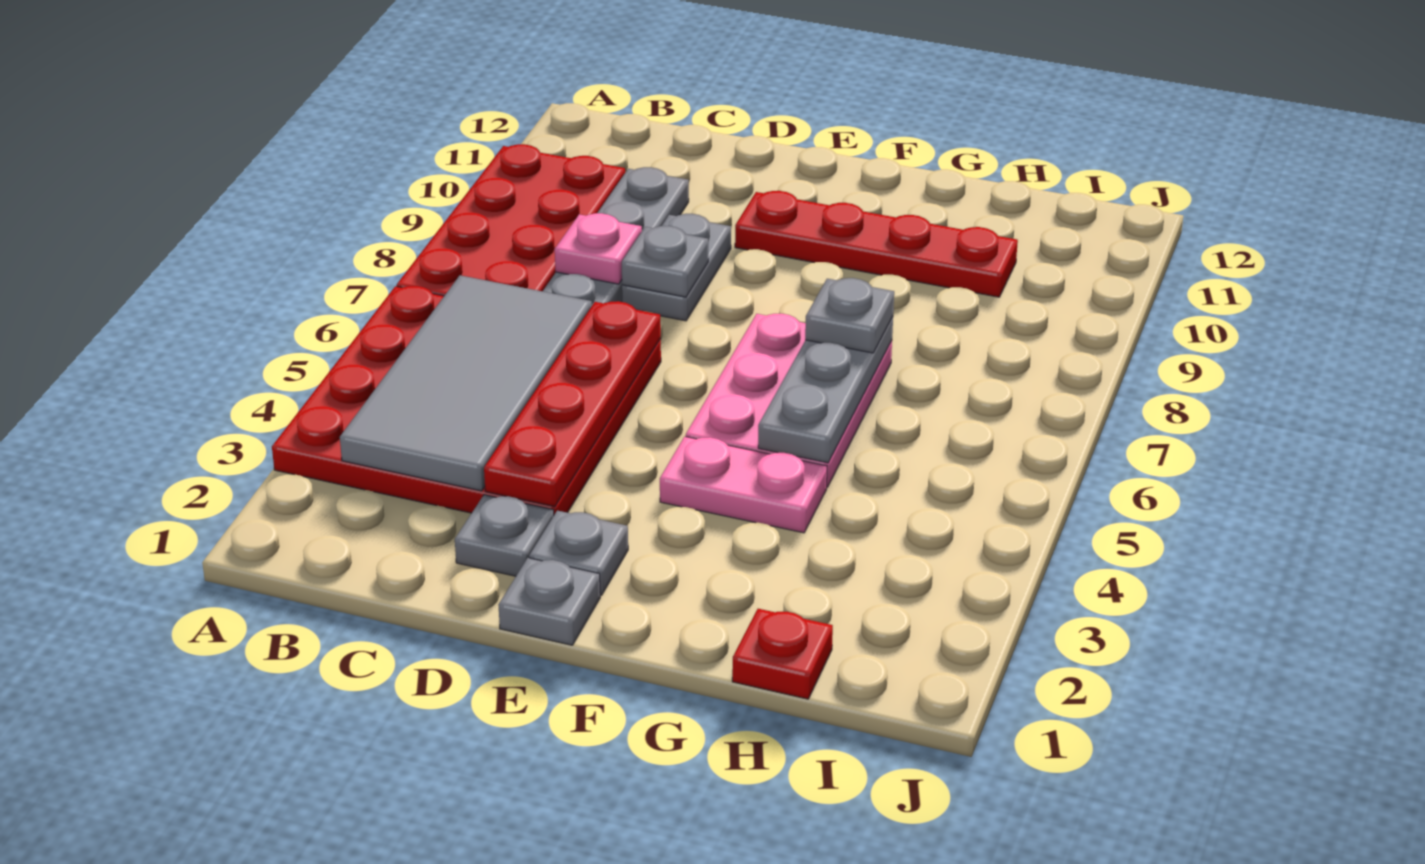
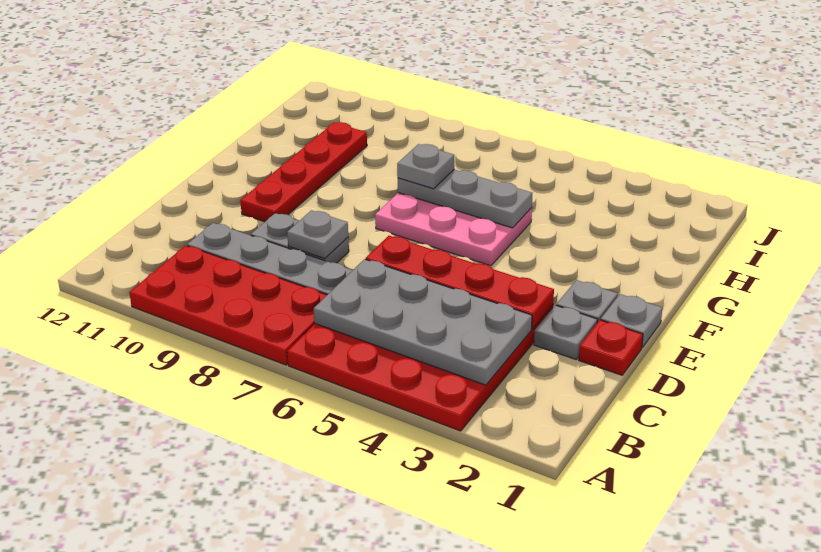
grey 2x4 tile [340,275,592,491] -> grey 2x4 plate [314,259,532,385]
pink 1x1 plate [555,213,642,284] -> none
pink 1x2 plate [660,436,827,533] -> none
red 1x1 plate [732,609,833,699] -> red 1x1 plate moved to [579,320,643,375]

